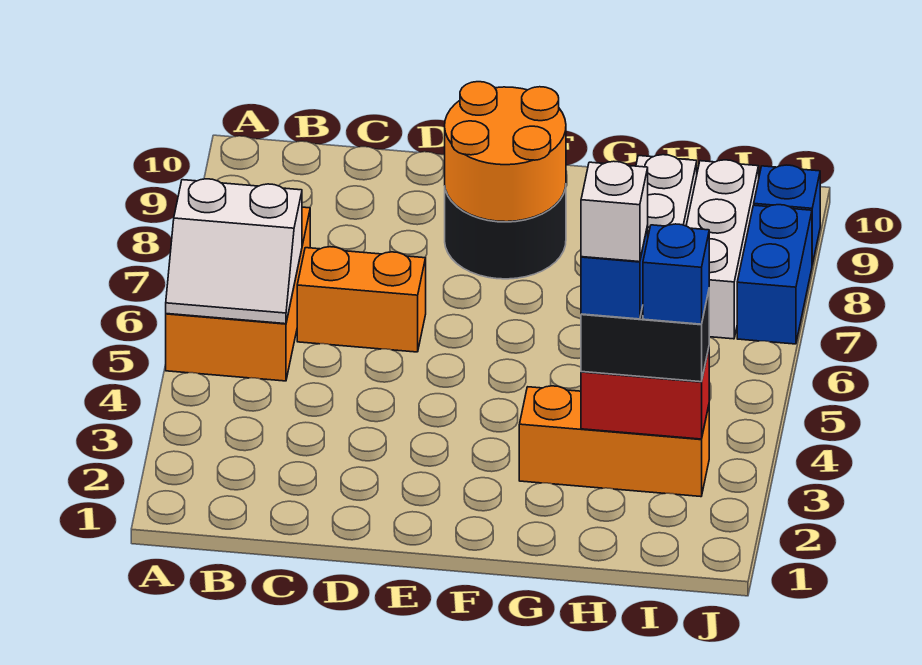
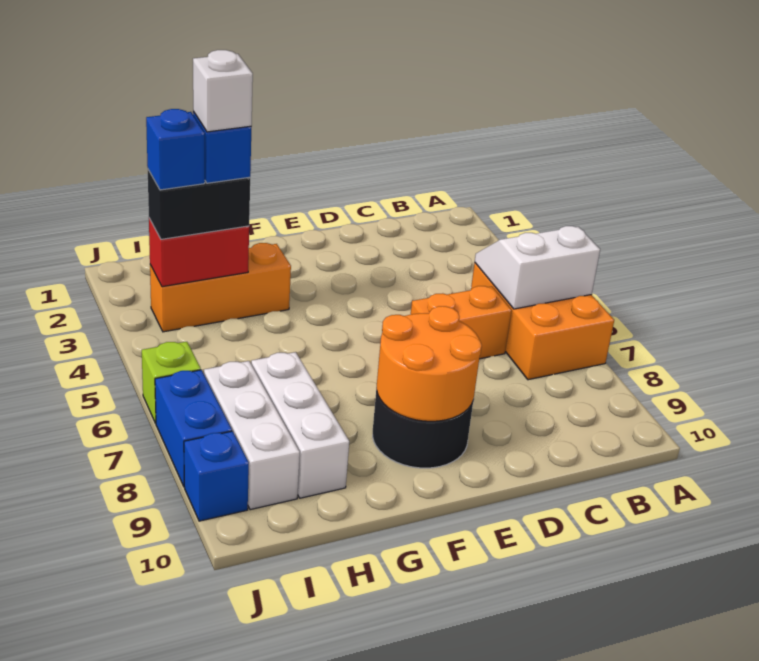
none -> lime 1x1 brick [142,342,201,423]

